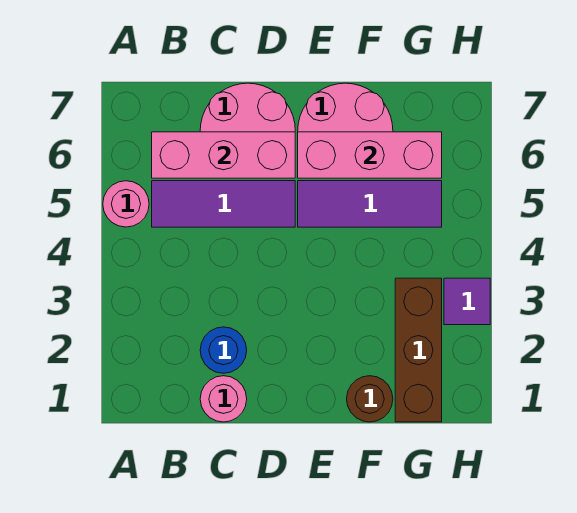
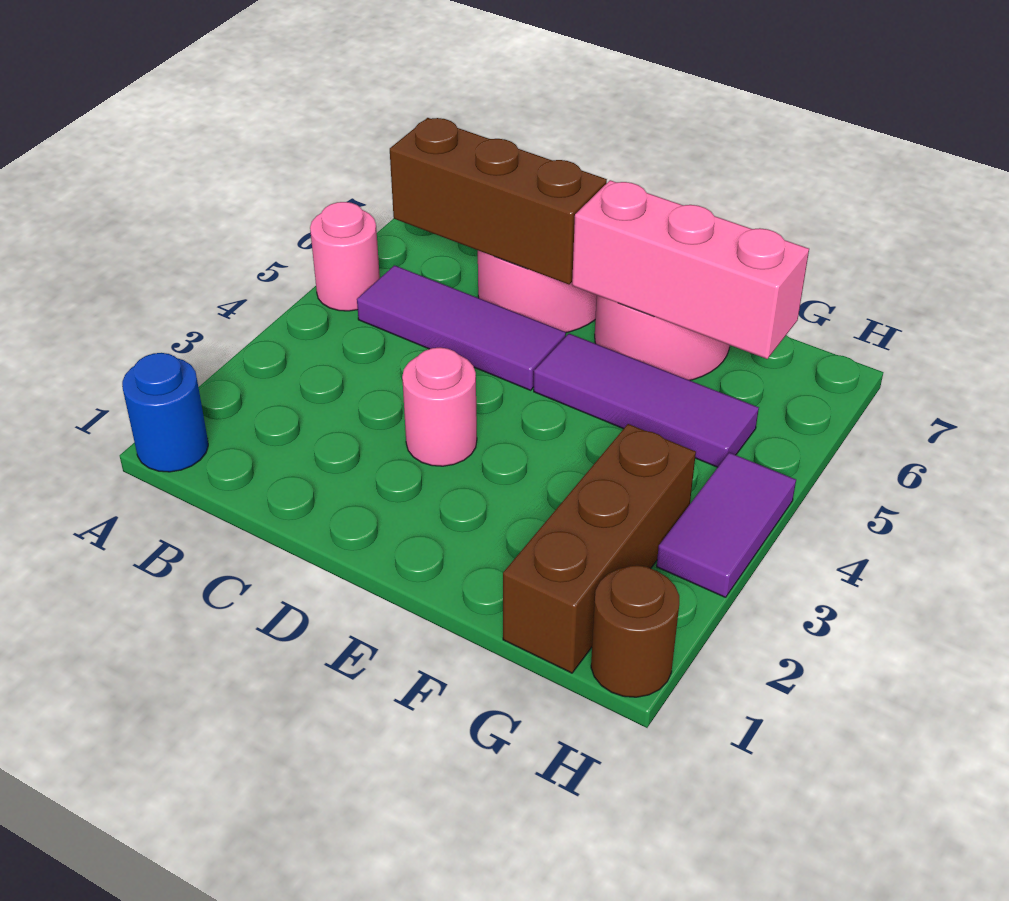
pink 1x3 brick [152,132,295,178] -> brown 1x3 brick [390,118,607,284]
pink 1x1 round brick [200,376,247,422] -> pink 1x1 round brick moved to [402,348,477,466]
blue 1x1 round brick [200,327,247,373] -> blue 1x1 round brick moved to [122,353,208,472]
brown 1x1 round brick [347,376,393,422] -> brown 1x1 round brick moved to [591,565,679,697]
purple 1x1 tile [444,278,490,325] -> purple 1x2 tile [657,453,796,597]

